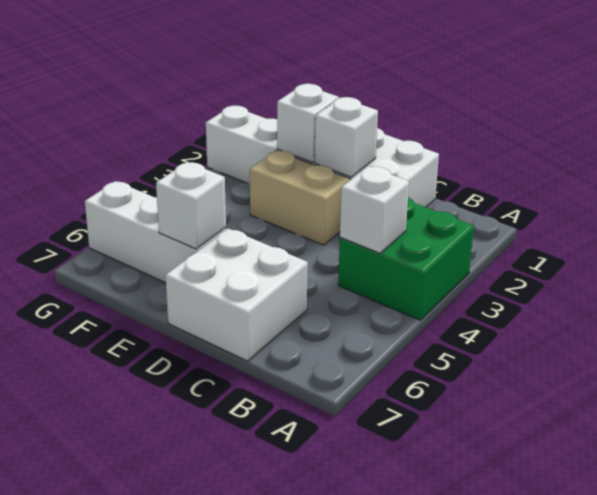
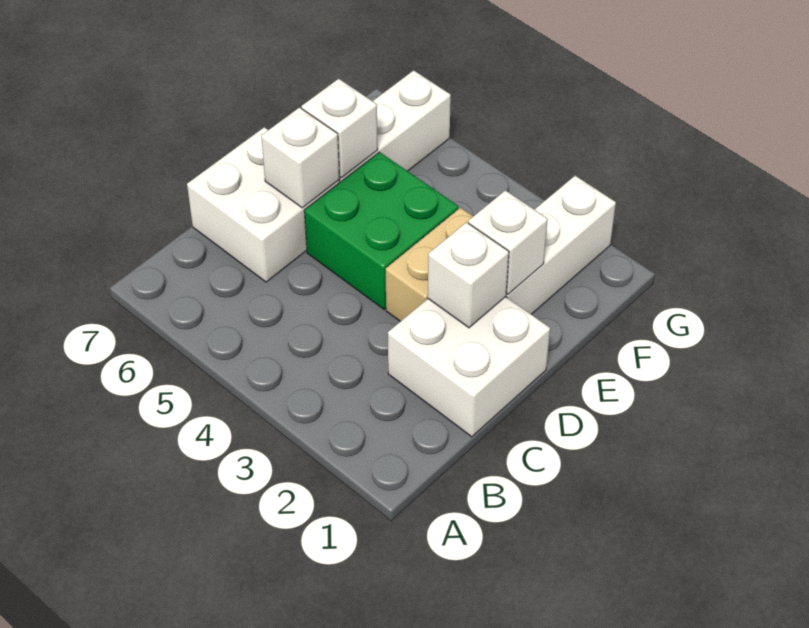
green 2x2 brick [338,198,474,320] -> green 2x2 brick moved to [304,152,458,309]
white 1x1 brick [340,166,409,253] -> white 1x1 brick moved to [261,108,340,208]

